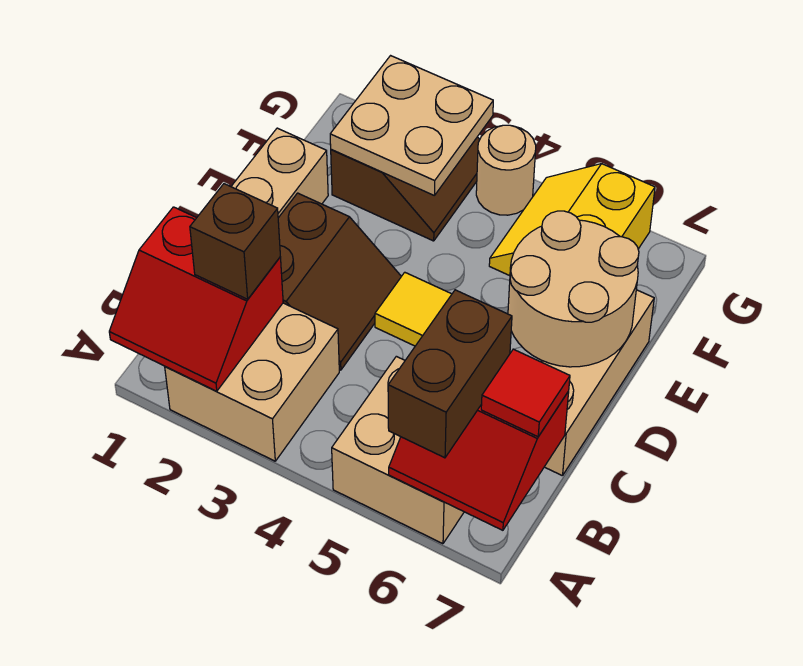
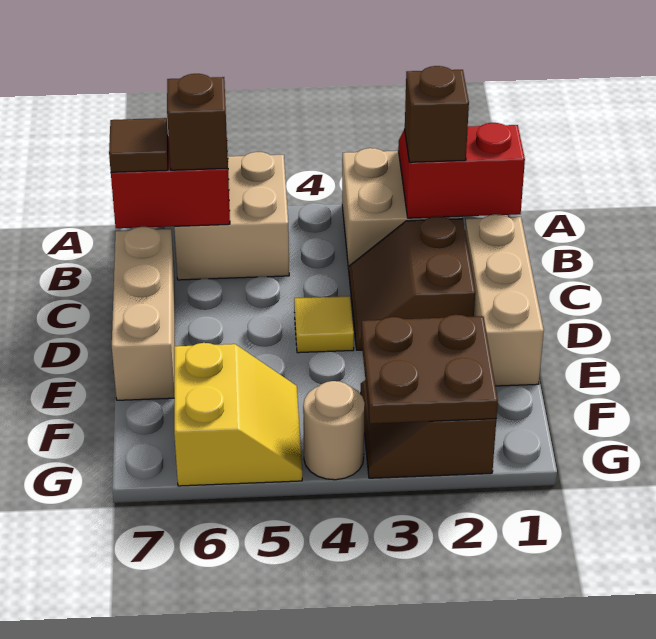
brown 1x2 brick [388,290,512,458] -> brown 1x1 brick [167,74,228,170]
red 1x1 tile [481,349,570,437] -> brown 1x1 tile [109,118,168,172]
tan 2x2 round brick [508,211,639,367] -> none
tan 2x2 plate [330,56,493,195] -> brown 2x2 plate [361,315,498,424]

